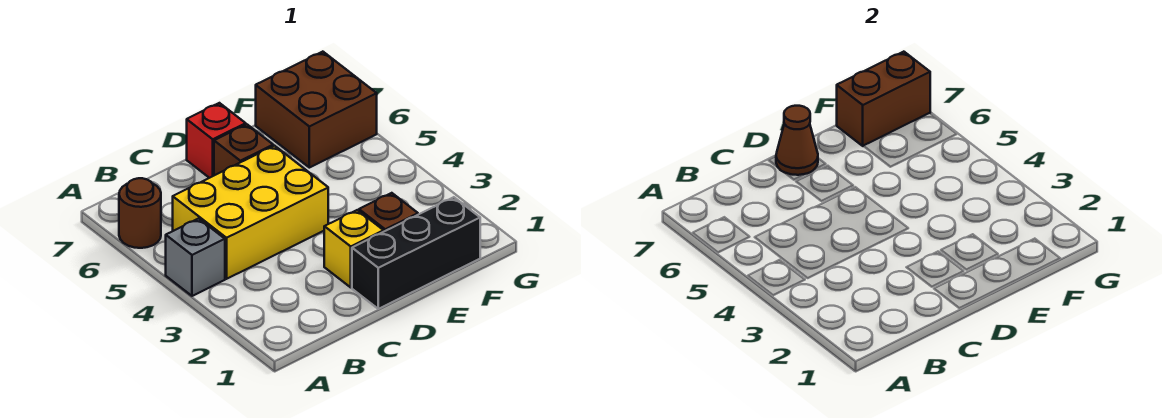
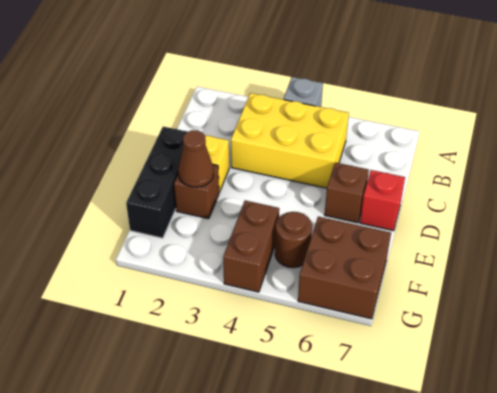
brown 1x1 round brick [119,178,161,248] -> brown 1x1 round brick moved to [275,212,312,268]
yellow 2x3 brick [173,146,328,279] -> yellow 2x3 brick turned to [231,93,349,188]
brown 1x1 cone [776,106,818,175] -> brown 1x1 cone moved to [178,130,214,187]
brown 1x2 brick [837,52,930,146] -> brown 1x2 brick moved to [223,201,279,292]

